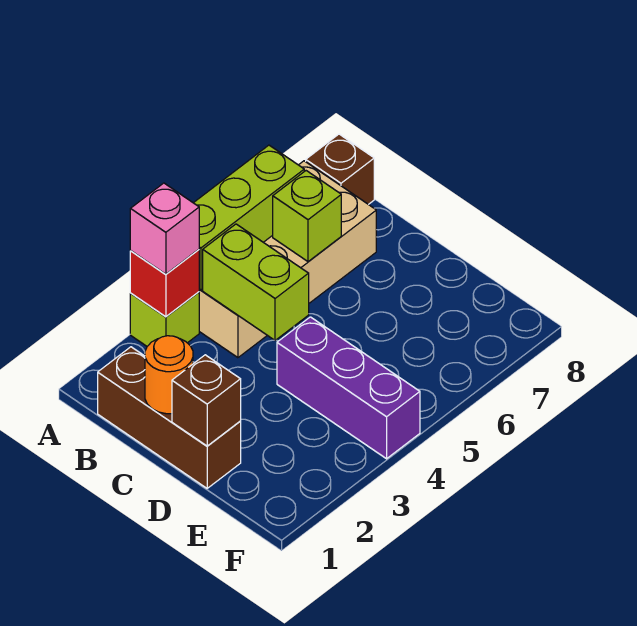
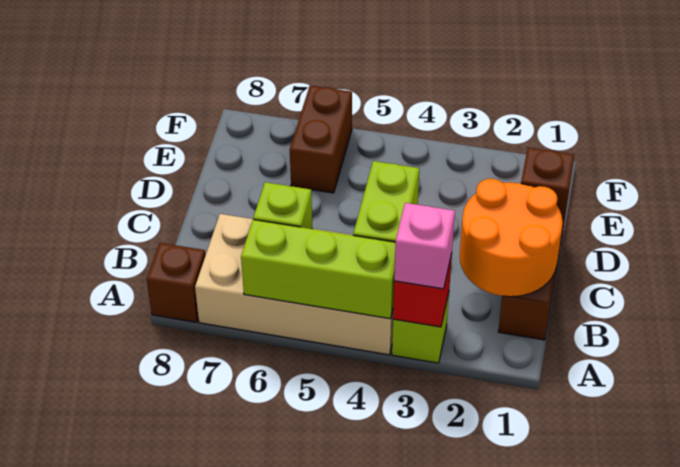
orange 1x1 round brick [145,336,193,414] -> orange 2x2 round brick [460,179,563,297]
purple 1x3 brick [277,317,420,459] -> none
none -> brown 1x2 brick [290,85,352,193]

